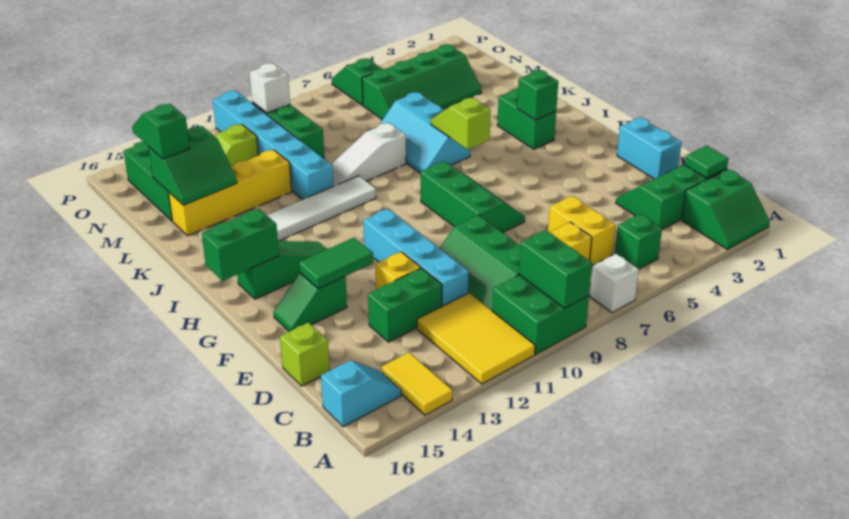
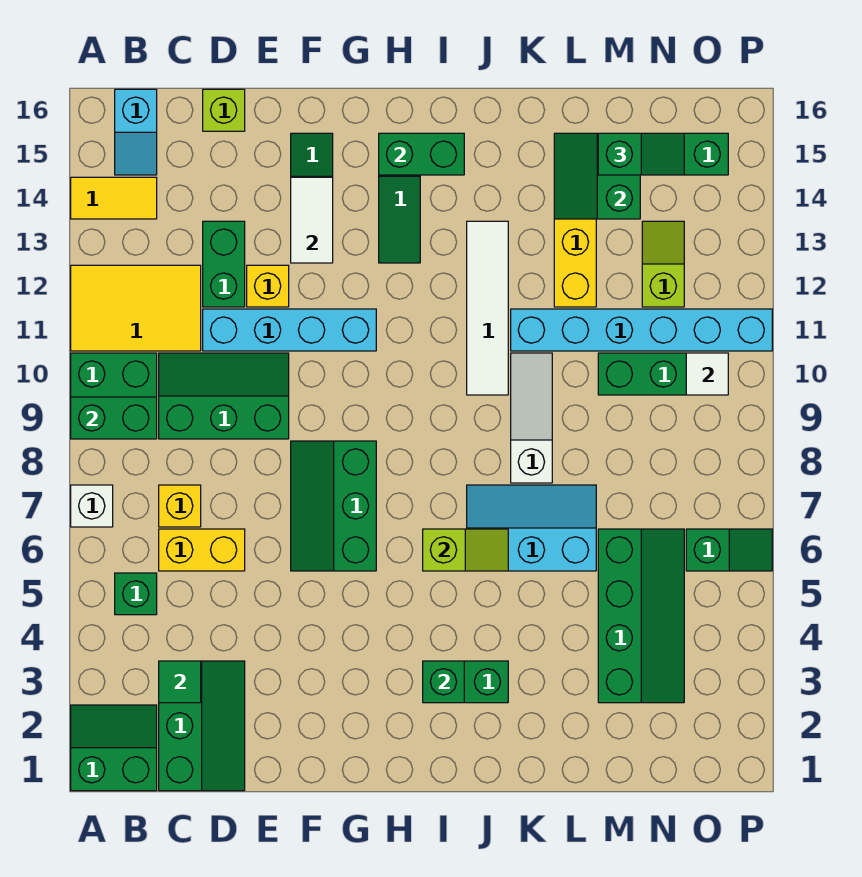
green 2x2 slope [682,169,770,249] -> green 2x2 slope turned to [71,705,157,791]
green 1x1 tile [685,146,728,178] -> green 1x1 tile moved to [159,661,201,703]
cyan 1x2 brick [617,117,682,179] -> none
green 2x3 slope [421,161,525,233] -> green 2x3 slope turned to [291,441,376,571]
green 1x2 tile [299,238,373,289] -> white 1x2 tile [291,177,333,263]
green 1x2 brick [202,209,279,281] -> green 1x2 brick turned to [379,133,464,175]
green 2x4 slope [362,44,481,120] -> green 2x4 slope turned to [598,529,684,703]
white 1x1 brick [250,63,290,113] -> white 1x1 tile [686,353,728,395]

